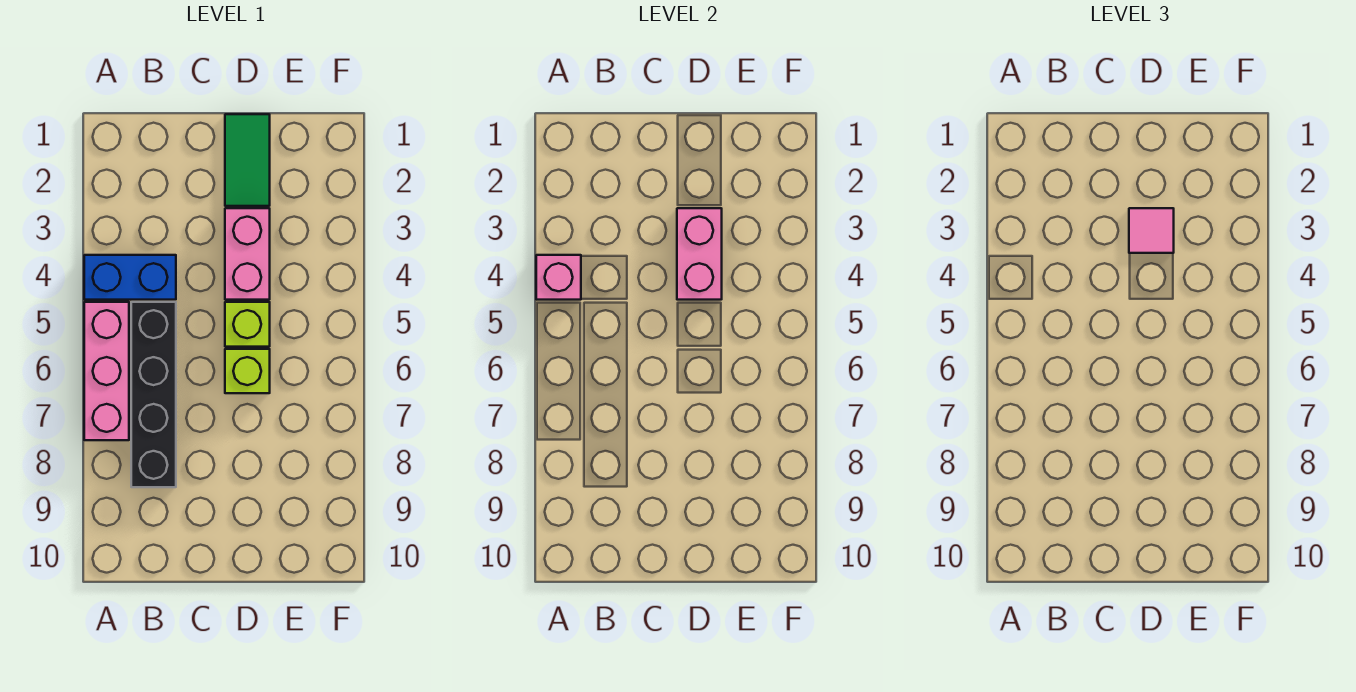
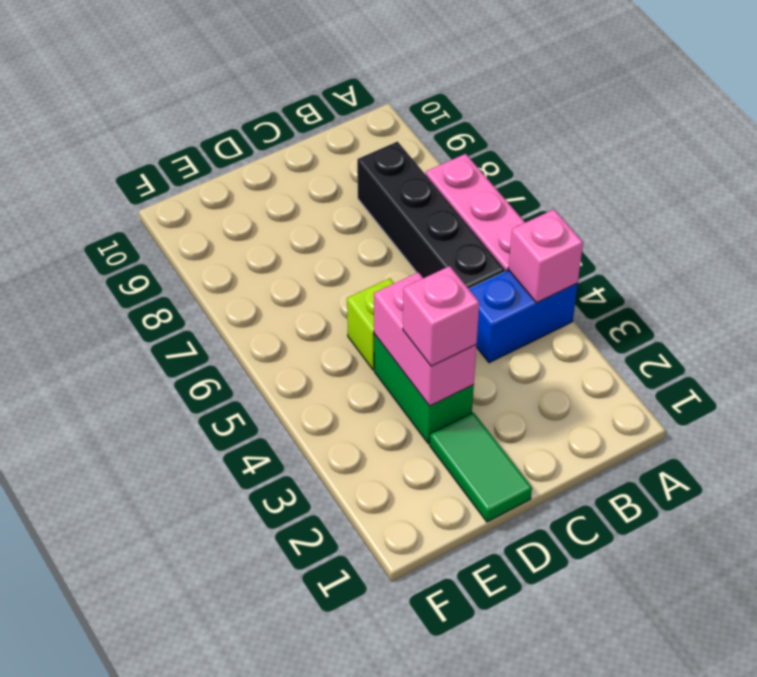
pink 1x2 brick [225,208,270,300] -> green 1x2 brick [374,334,474,444]
pink 1x1 tile [1129,208,1174,253] -> pink 1x1 brick [403,266,479,366]
lime 1x1 brick [225,349,270,393] -> none

